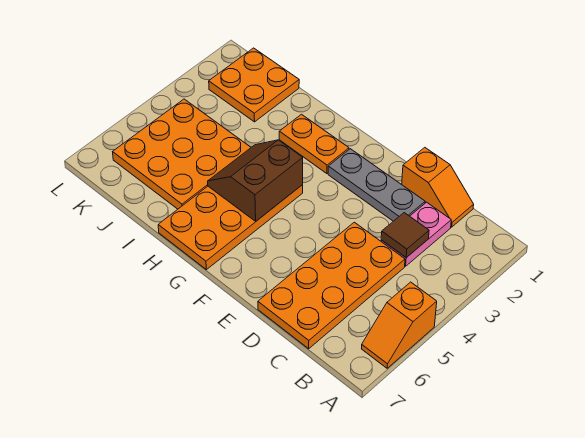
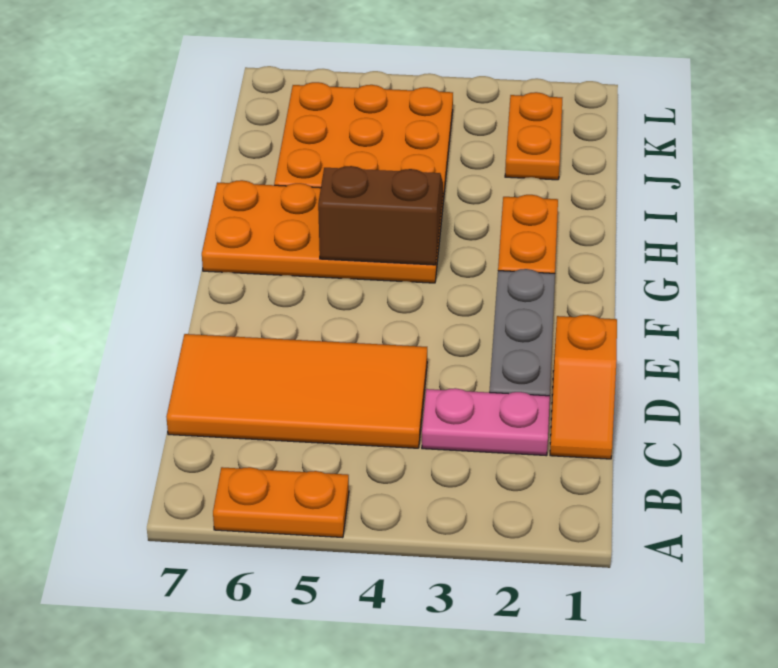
orange 1x2 slope [362,282,437,368] -> orange 1x2 plate [213,467,349,538]
brown 1x1 tile [381,213,429,258] -> none
orange 2x4 plate [258,222,405,349] -> orange 2x4 tile [167,334,427,448]
orange 2x2 plate [209,48,299,122] -> orange 1x2 plate [505,92,562,180]

